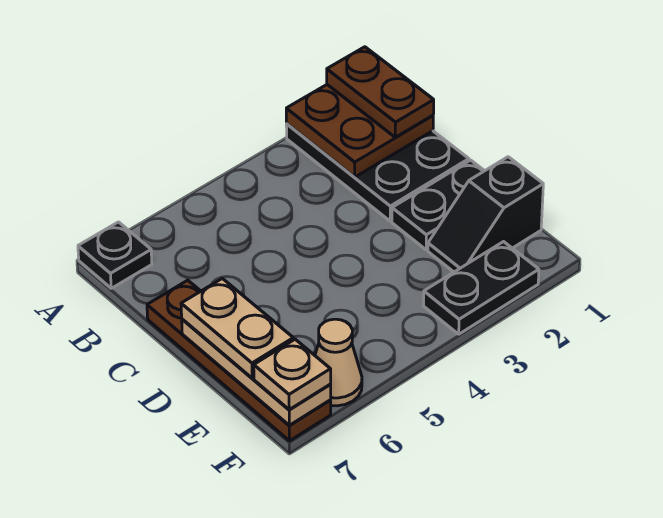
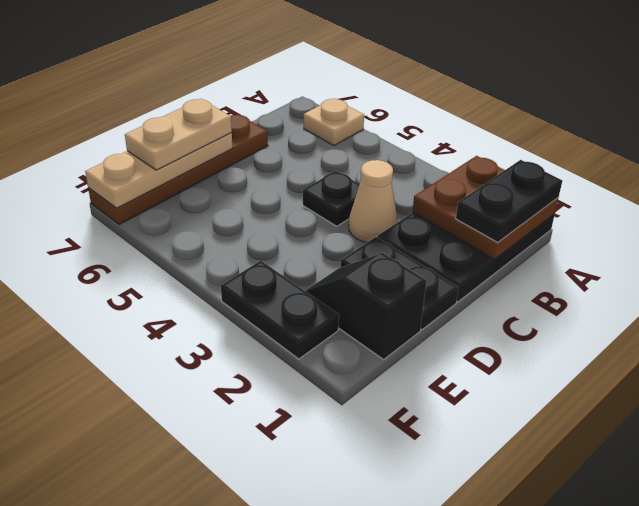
brown 1x2 plate [327,47,434,137] -> black 1x2 plate [456,160,562,242]
black 1x1 plate [78,222,152,288] -> black 1x1 plate moved to [303,171,360,226]
tan 1x1 cone [315,319,362,406] -> tan 1x1 cone moved to [349,160,398,243]
tan 1x1 plate [254,339,331,410] -> tan 1x1 plate moved to [304,99,364,146]

